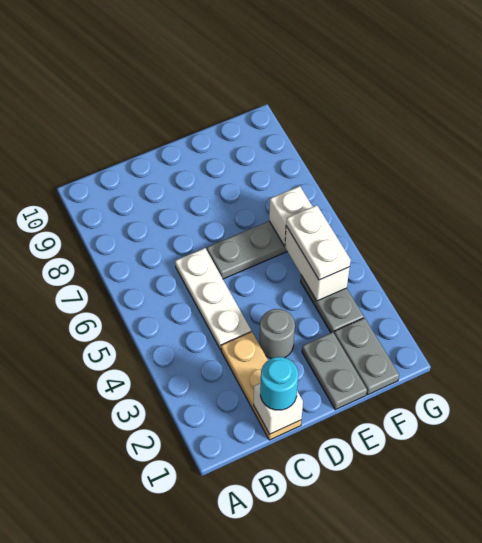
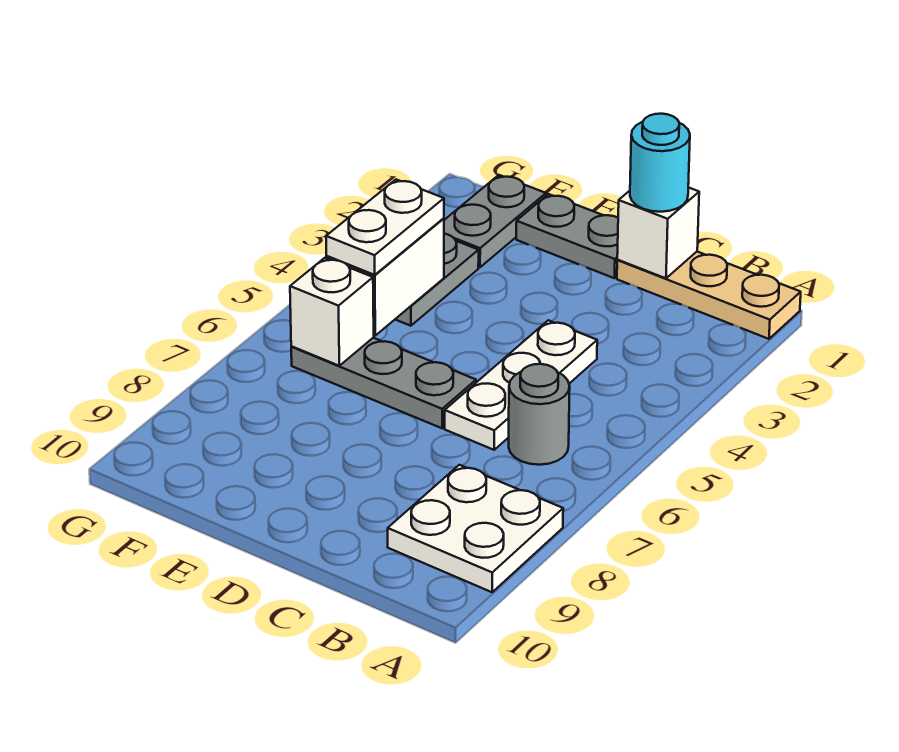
none -> white 2x2 plate [388,465,563,592]
tan 1x3 plate [221,332,301,440] -> tan 1x3 plate turned to [617,252,801,339]
grey 1x1 round brick [260,309,295,358] -> grey 1x1 round brick moved to [509,364,570,465]
grey 1x2 plate [302,332,367,410] -> grey 1x2 plate turned to [516,194,618,278]

